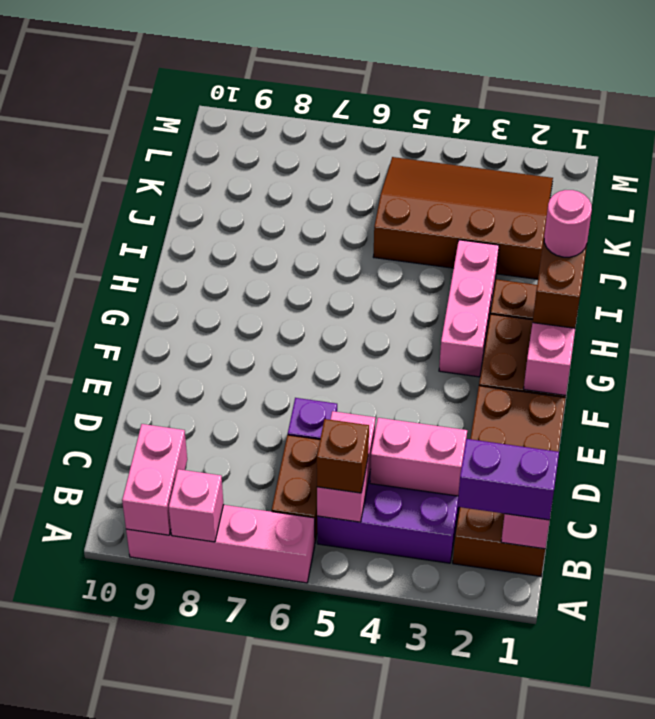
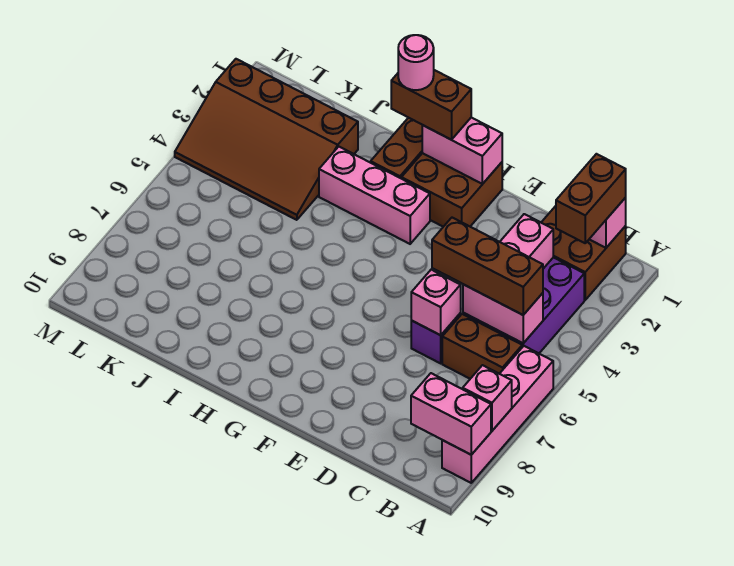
brown 2x4 brick [453,386,565,576] -> brown 2x2 brick [541,206,626,300]
purple 1x2 brick [457,439,559,520] -> brown 1x2 brick [556,154,626,243]
brown 1x1 brick [317,419,369,493] -> brown 1x3 brick [432,218,543,315]
none -> pink 1x1 brick [411,270,461,335]
brown 3x4 slope [373,157,553,279] -> brown 3x4 slope turned to [175,59,358,220]

